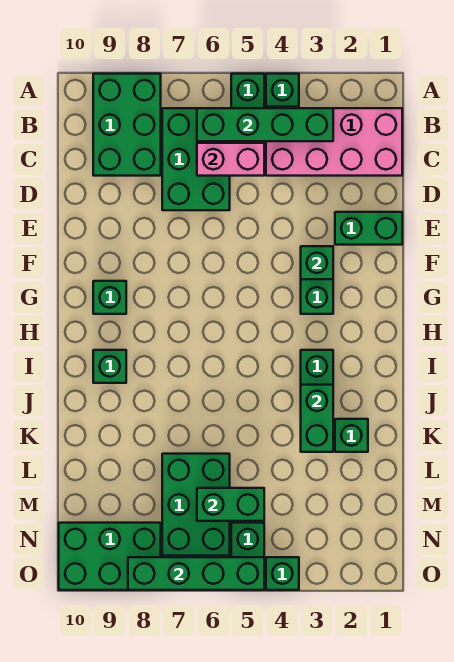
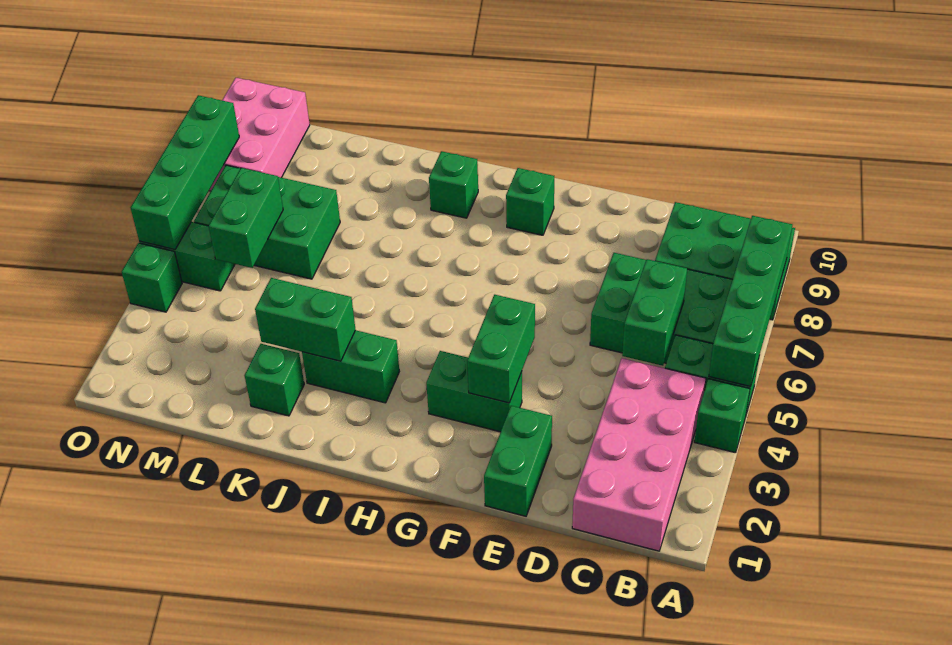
green 1x4 brick [197,108,333,141] -> green 1x4 brick moved to [709,216,792,387]
pink 1x2 brick [197,143,264,176] -> green 1x2 brick [622,259,687,366]
green 1x1 brick [301,246,333,279] -> green 1x2 brick [467,295,535,403]
green 2x3 brick [59,523,161,590] -> pink 2x3 brick [209,78,310,191]

